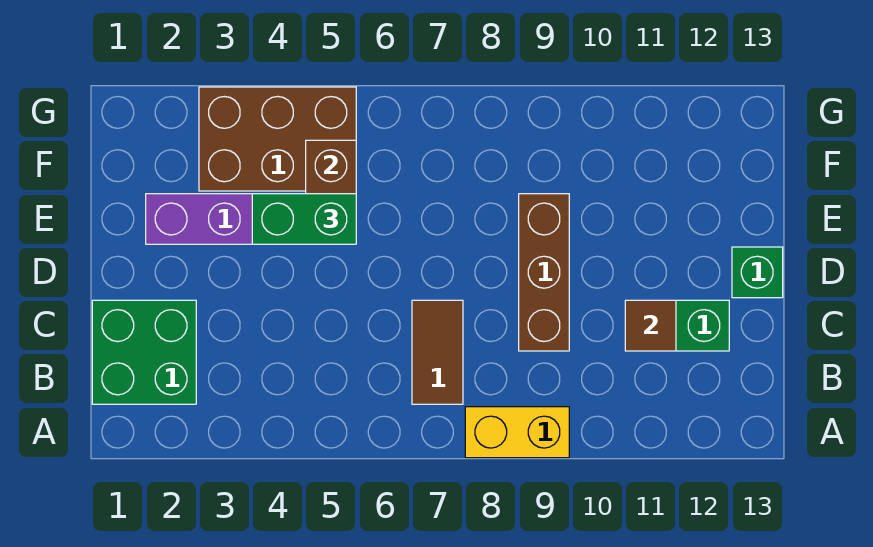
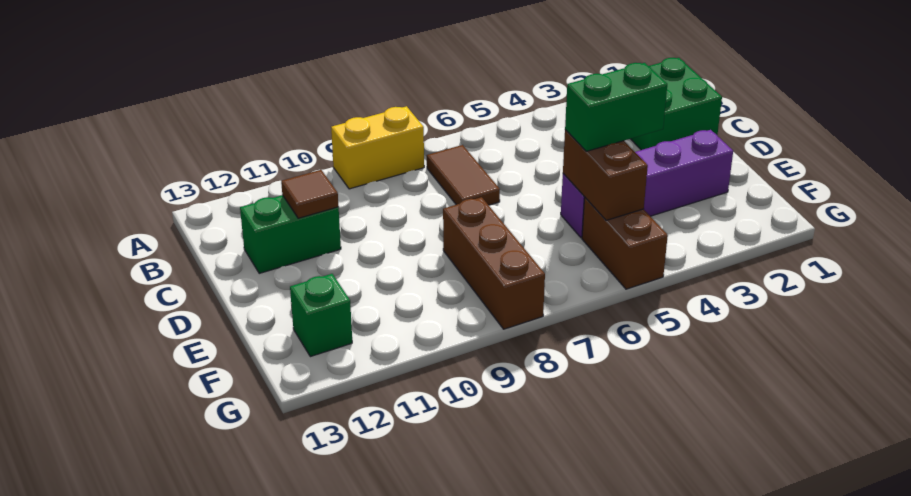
brown 1x3 brick [519,194,569,351] -> brown 1x3 brick moved to [443,197,545,329]
green 1x1 brick [732,247,783,298] -> green 1x1 brick moved to [290,274,352,357]
brown 2x3 brick [199,87,356,191] -> brown 1x2 brick [582,198,668,289]

